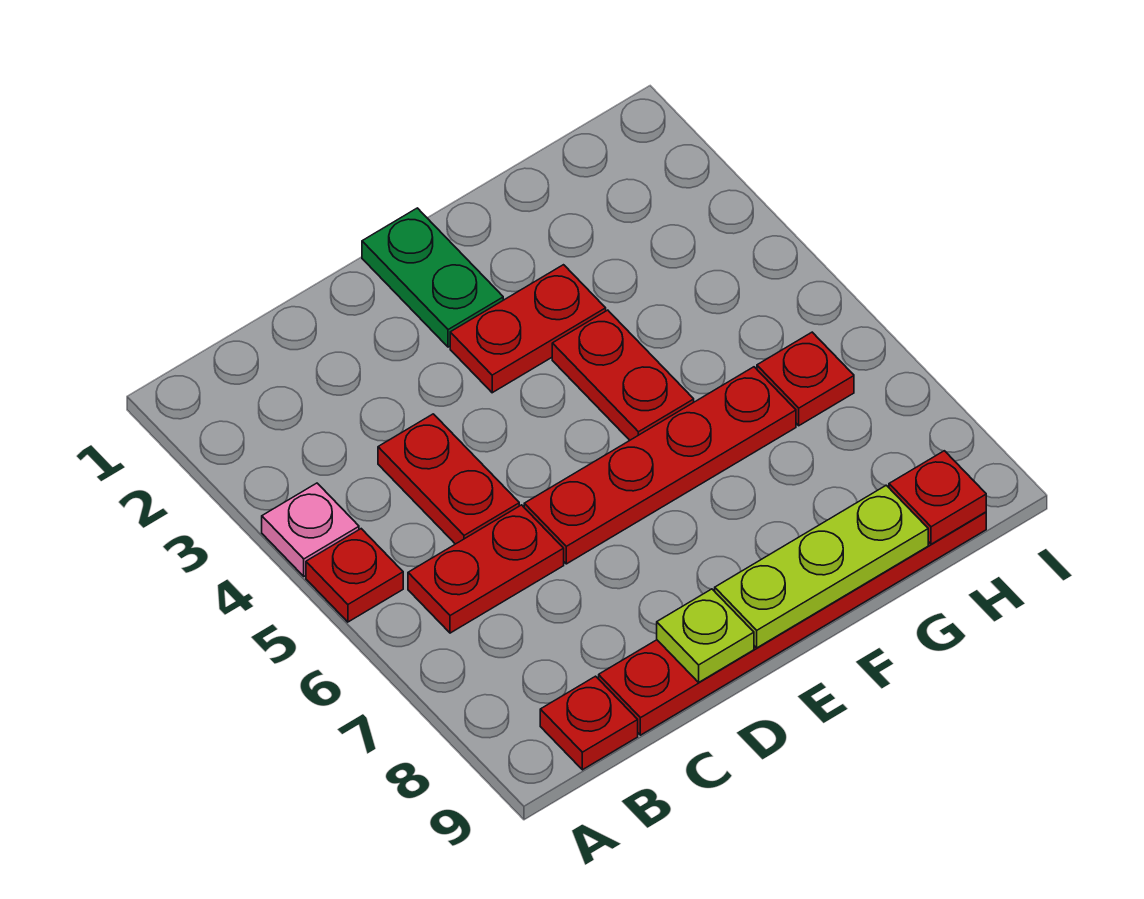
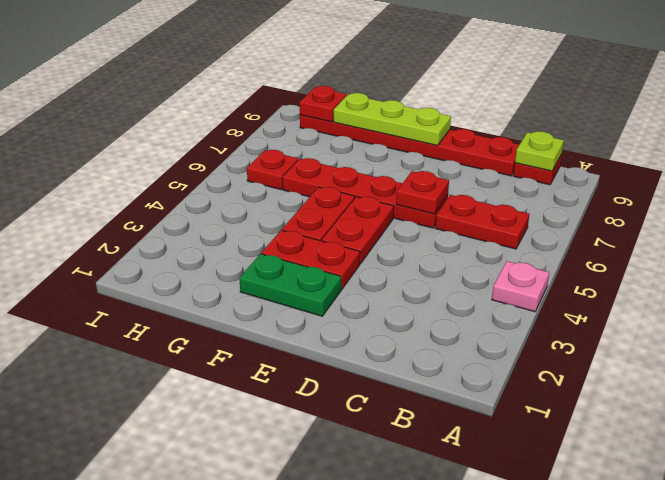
red 1x1 plate [306,529,403,622] -> red 1x1 plate moved to [396,171,449,214]
red 1x2 plate [378,414,519,544] -> red 1x2 plate moved to [322,197,394,264]
lime 1x1 plate [657,589,754,682] -> lime 1x1 plate moved to [515,131,564,171]
green 1x2 plate [362,208,503,347] -> green 1x2 plate turned to [239,254,341,316]

